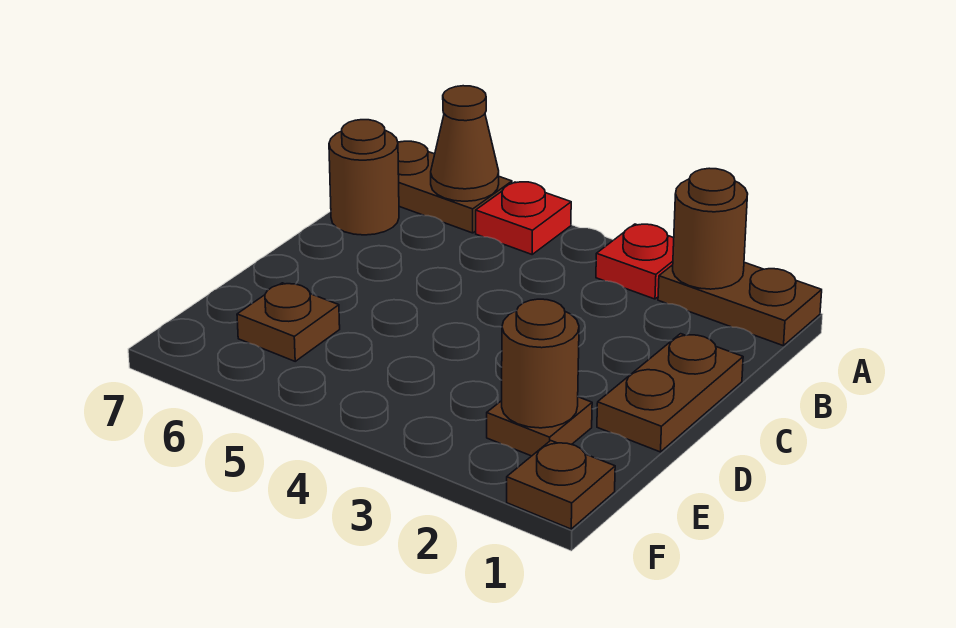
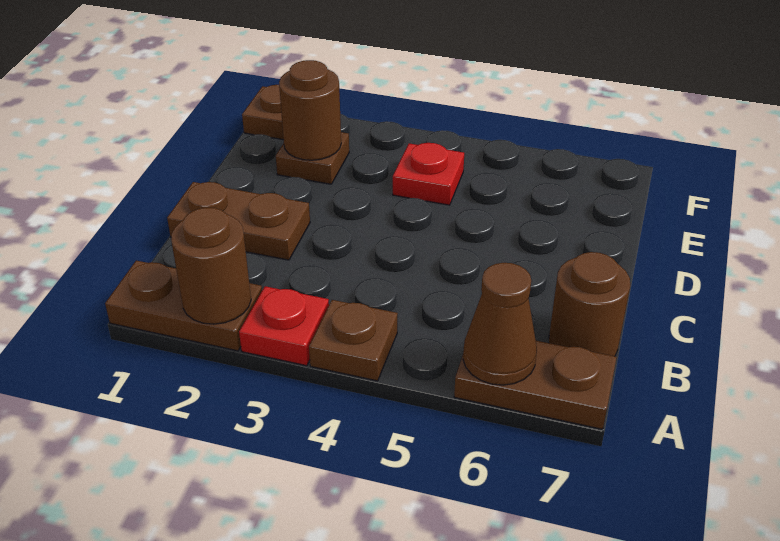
red 1x1 plate [476,182,571,254] -> red 1x1 plate moved to [393,143,464,205]
brown 1x2 plate [597,334,743,452] -> brown 1x2 plate turned to [167,182,310,260]
brown 1x1 plate [237,283,340,361] -> brown 1x1 plate moved to [309,300,398,381]

